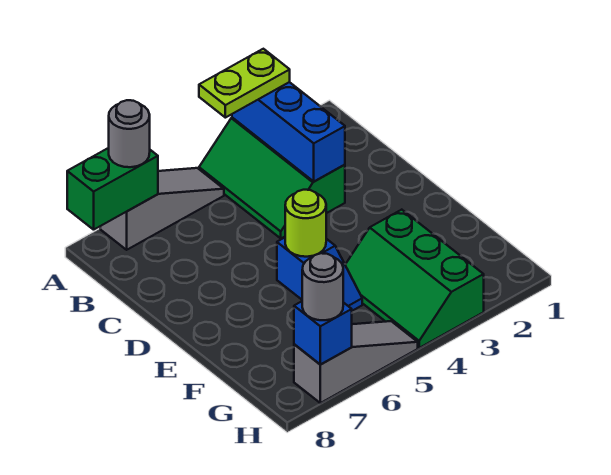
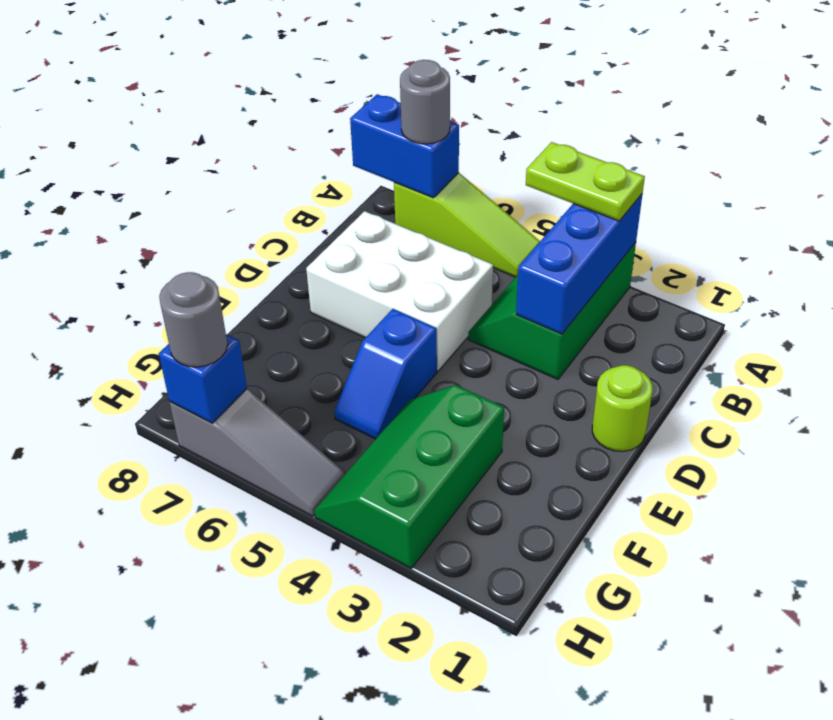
grey 1x3 slope [100,168,224,250] -> lime 1x3 slope [394,173,540,277]
green 1x2 brick [67,148,158,230] -> blue 1x2 brick [350,94,459,198]
none -> white 2x3 brick [306,211,493,371]
lime 1x1 round brick [285,190,326,257] -> lime 1x1 round brick moved to [592,365,652,451]

